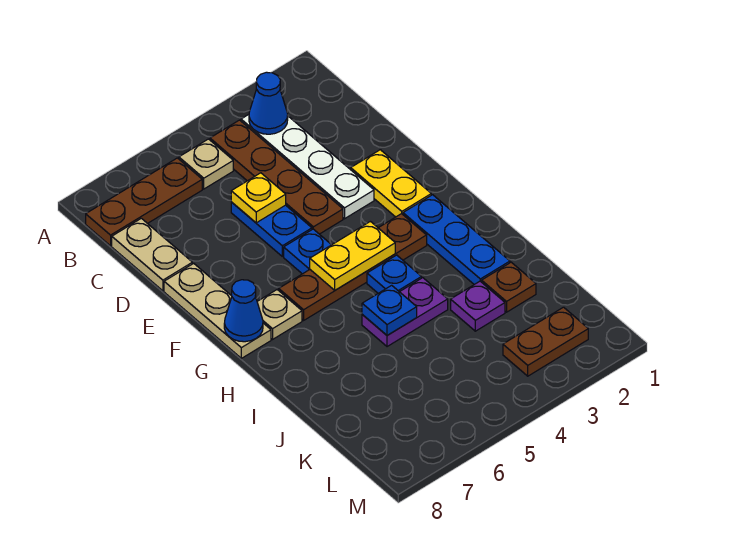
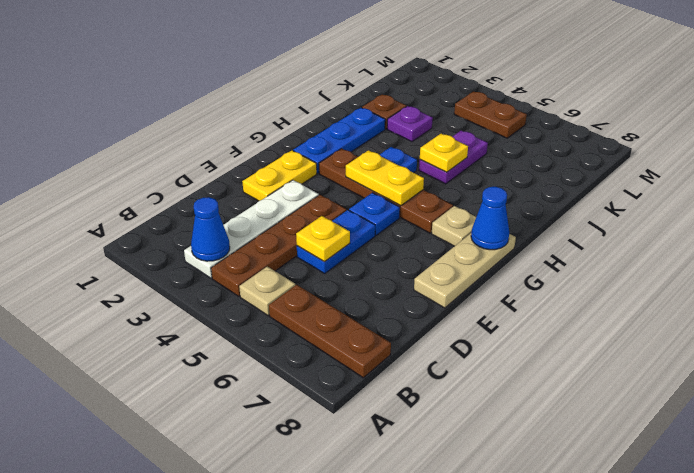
tan 1x2 plate [112,218,192,291] -> none
purple 1x2 plate [362,278,448,347] -> purple 1x2 plate turned to [419,131,488,184]
blue 1x1 plate [362,285,417,335] -> yellow 1x1 plate [420,134,468,172]
brown 1x2 plate [503,307,588,376] -> brown 1x2 plate moved to [454,91,527,138]

